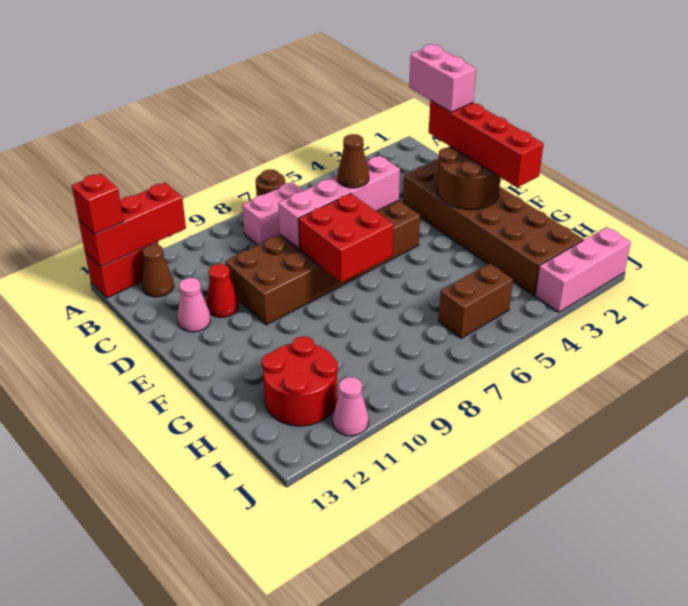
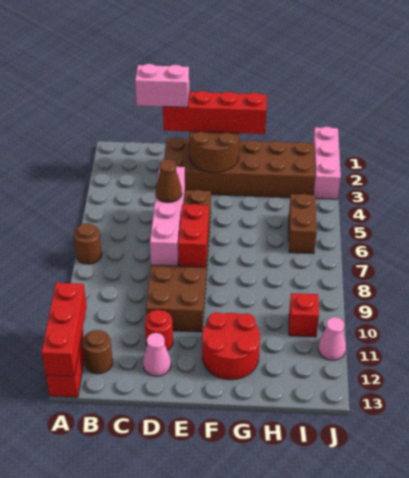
red 1x1 brick [72,173,124,234] -> red 1x1 brick moved to [289,293,319,337]
pink 1x2 brick [242,182,303,245] -> none
brown 1x1 cone [142,244,174,297] -> brown 1x1 round brick [82,330,113,374]
red 1x1 cone [206,264,239,317] -> red 1x1 round brick [145,310,173,351]
red 2x2 brick [299,193,394,283] -> red 1x2 brick [178,204,208,267]
red 2x2 round brick [262,336,338,426] -> red 2x2 round brick moved to [202,312,260,380]

